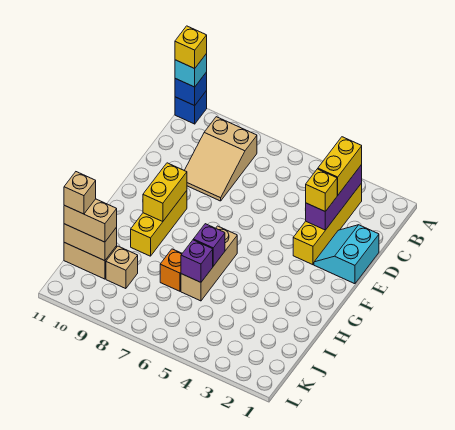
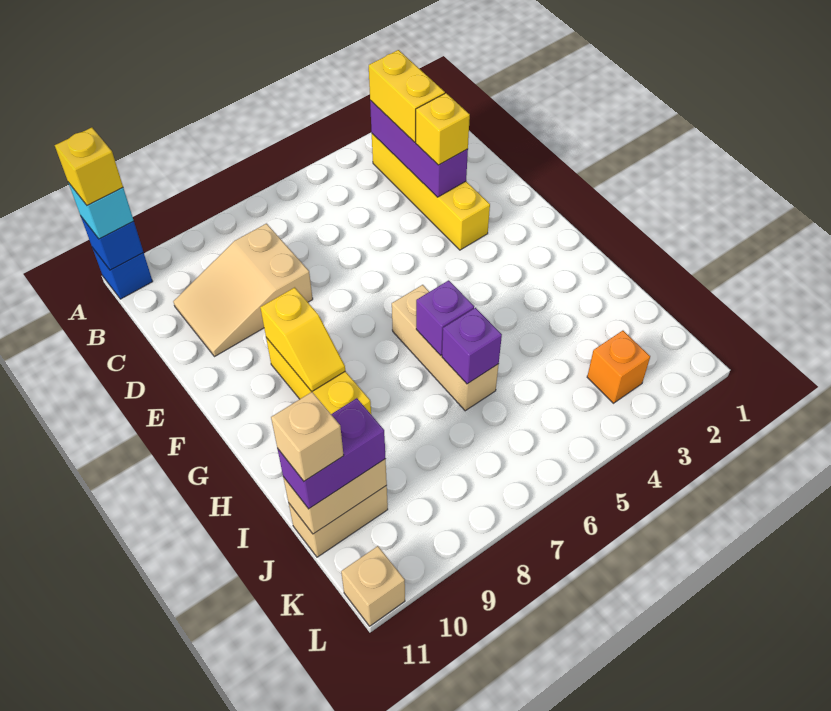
tan 2x3 slope [184,117,257,201] -> tan 2x3 slope turned to [173,223,313,357]
cyan 2x2 slope [314,225,379,284] -> none
yellow 1x2 brick [143,163,187,222] -> yellow 1x2 slope [260,287,345,391]
orange 1x1 brick [160,249,182,291] -> orange 1x1 brick moved to [587,331,650,403]
tan 1x1 brick [106,246,138,289] -> tan 1x1 brick moved to [341,546,405,626]
tan 1x2 brick [64,199,117,242] -> purple 1x2 brick [277,398,385,509]

